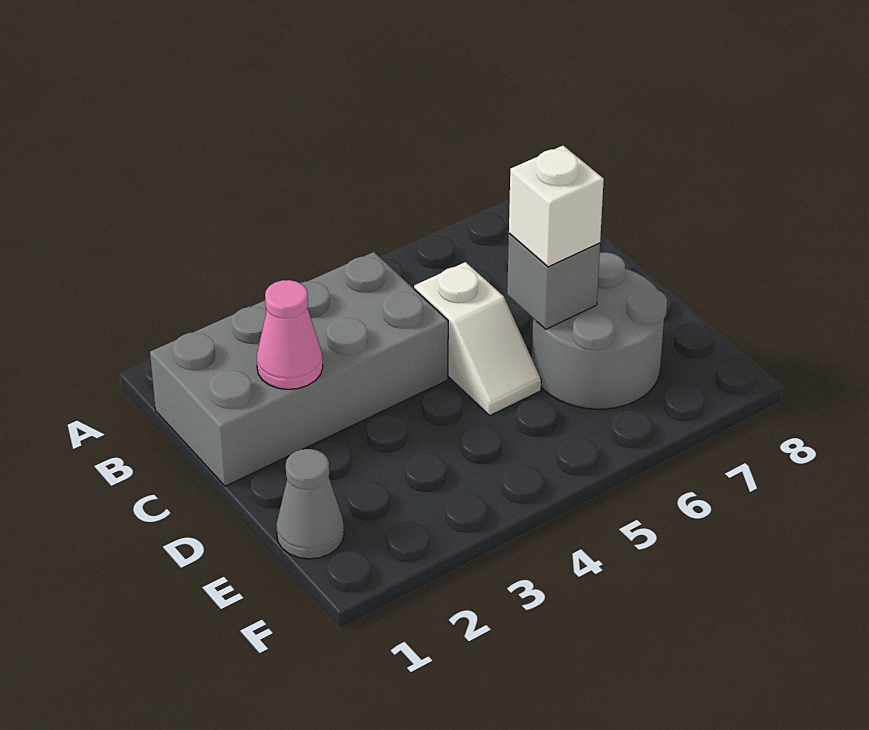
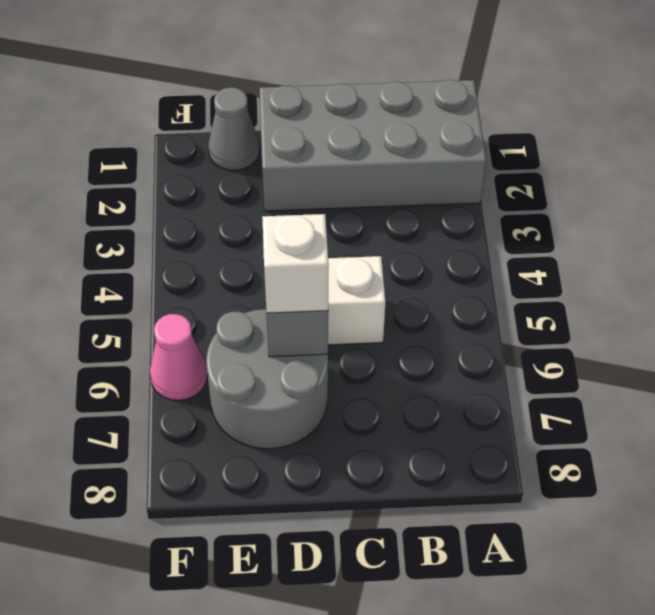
grey 2x4 brick [150,252,448,486] -> grey 2x4 brick turned to [260,80,486,211]
pink 1x1 cone [257,280,323,389] -> pink 1x1 cone moved to [150,314,208,401]

